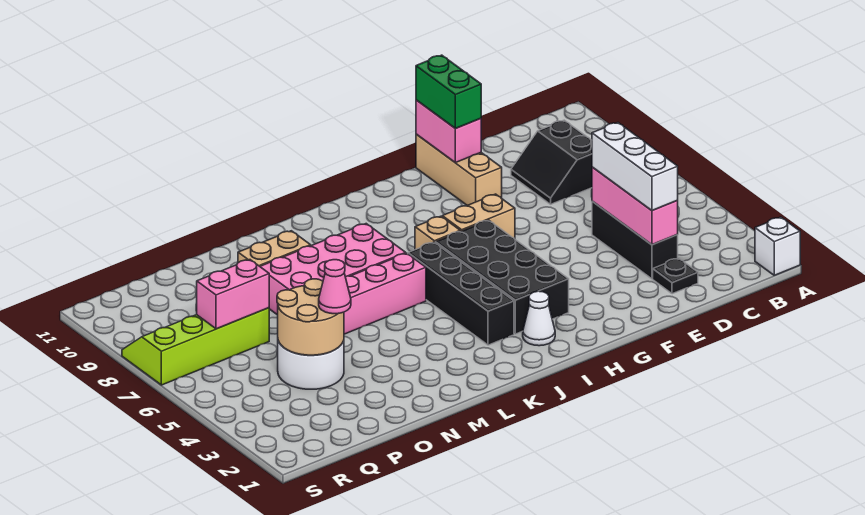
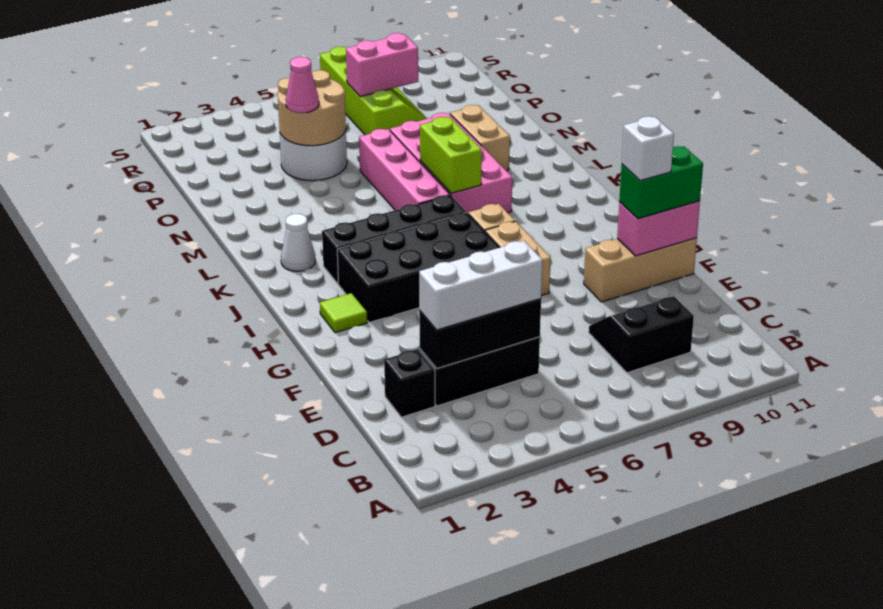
white 1x1 brick [755,217,800,275] -> white 1x1 brick moved to [622,116,674,181]
black 1x1 plate [653,258,698,294] -> black 1x1 brick [384,349,435,417]
pink 1x3 brick [592,167,678,245] -> black 1x3 brick [419,299,541,369]
none -> lime 1x1 tile [320,293,367,333]
white 1x1 cone [523,291,555,346] -> white 1x1 cone moved to [281,214,315,271]
none -> lime 1x2 brick [420,117,482,193]
pink 1x2 brick [197,260,269,329] -> pink 1x2 brick turned to [346,33,418,96]

